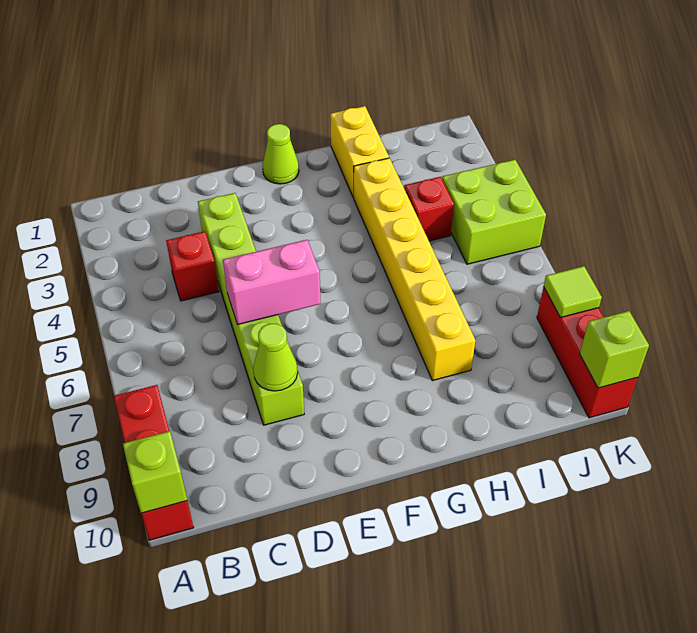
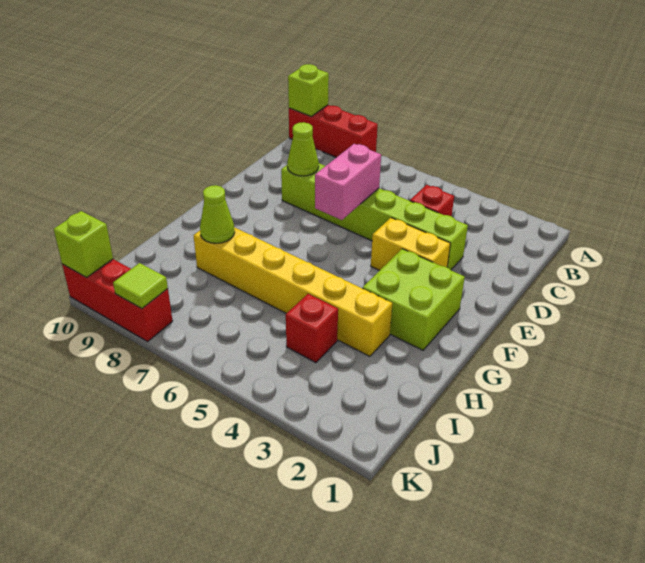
lime 1x1 cone [263,124,299,184] -> lime 1x1 cone moved to [200,185,235,243]
yellow 1x2 brick [330,106,389,197] -> yellow 1x2 brick moved to [371,218,450,270]
lime 2x2 brick [442,160,546,264] -> lime 2x2 brick moved to [363,249,465,350]

